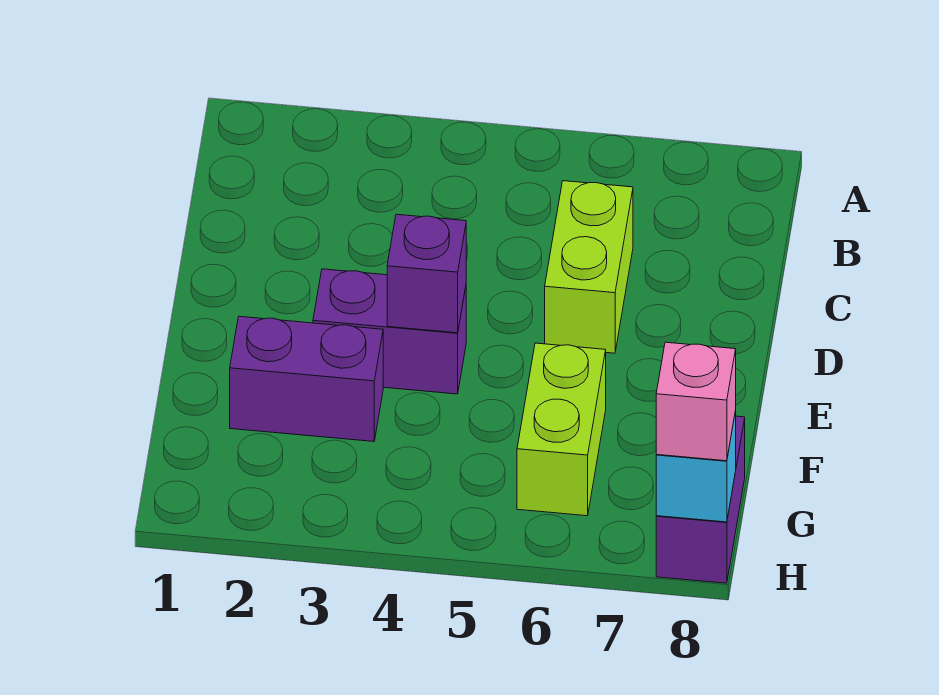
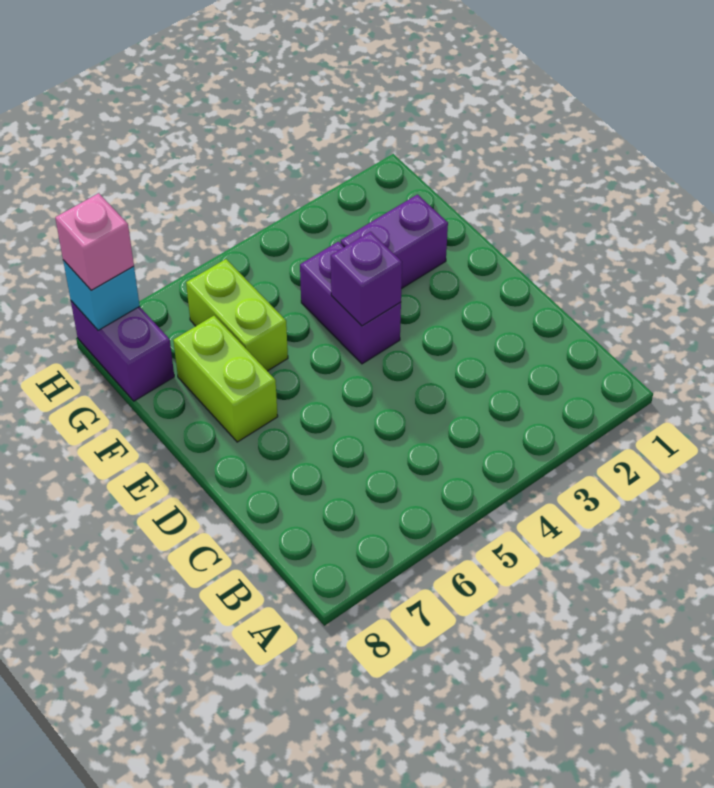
lime 1x2 brick [545,181,633,353] -> lime 1x2 brick moved to [173,316,278,442]
purple 1x2 brick [313,269,466,394] -> purple 1x2 brick turned to [300,242,401,364]

